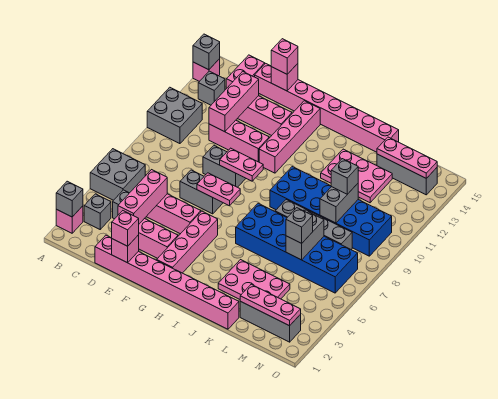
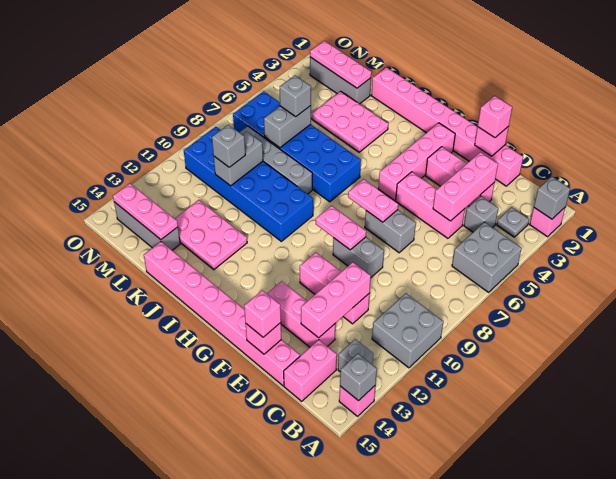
grey 1x1 brick [84,194,111,229] -> grey 1x1 plate [497,207,529,237]
pink 1x4 brick [259,101,320,173] -> none

